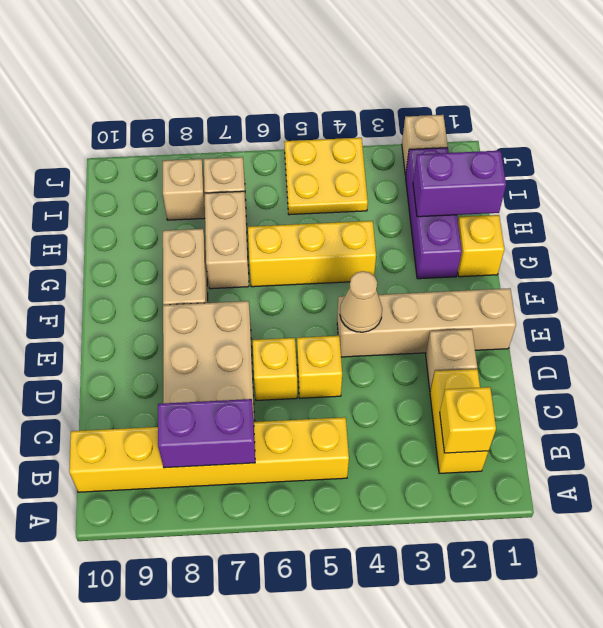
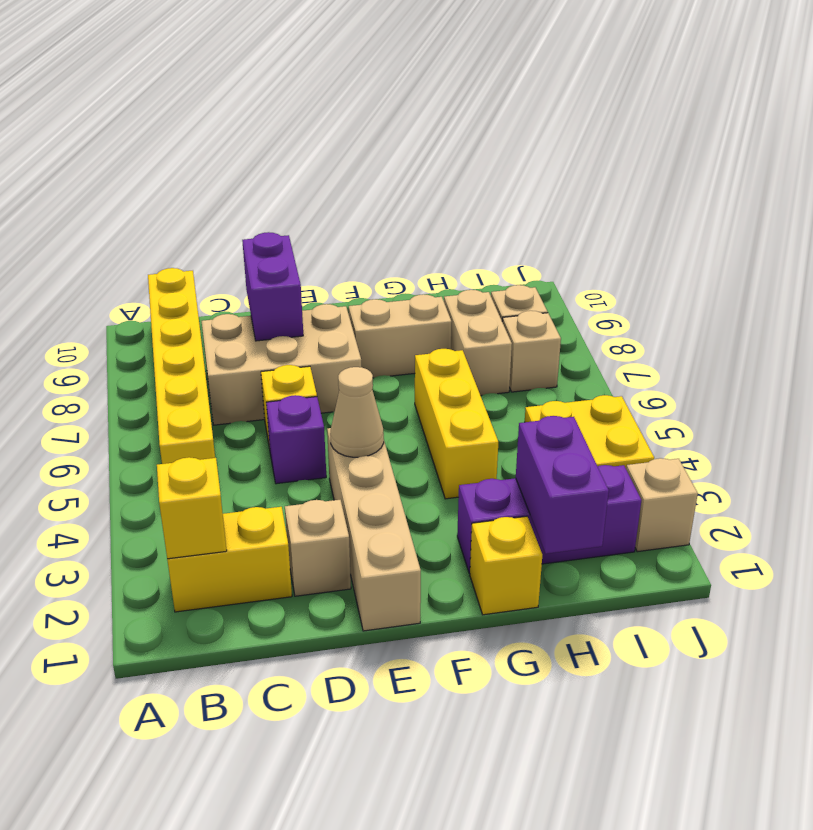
purple 1x2 brick [158,399,255,468] -> purple 1x2 brick moved to [242,232,303,341]
yellow 1x1 brick [297,336,342,398] -> purple 1x1 brick [266,395,326,484]
tan 1x2 brick [205,191,249,289] -> tan 1x2 brick turned to [444,290,512,396]

